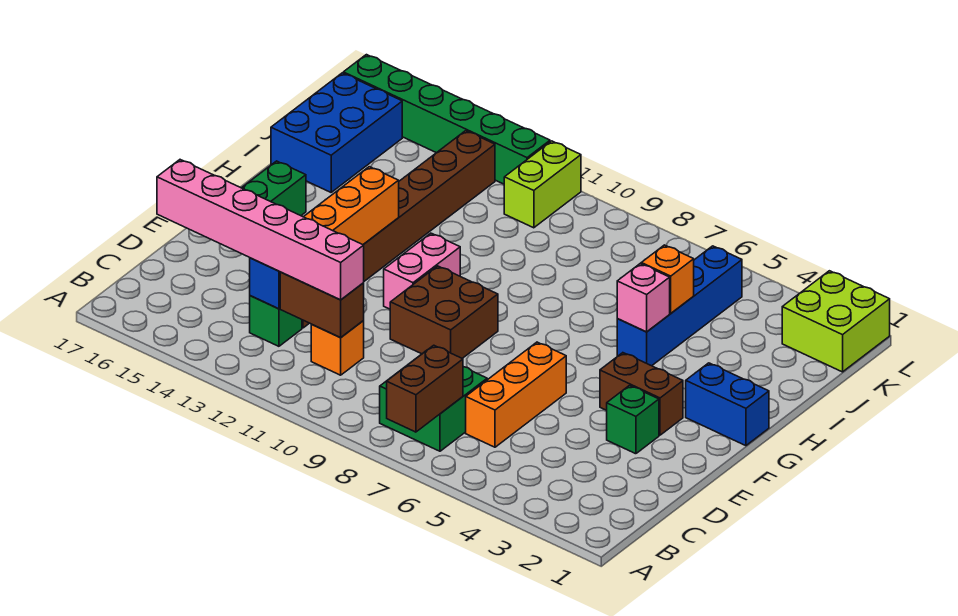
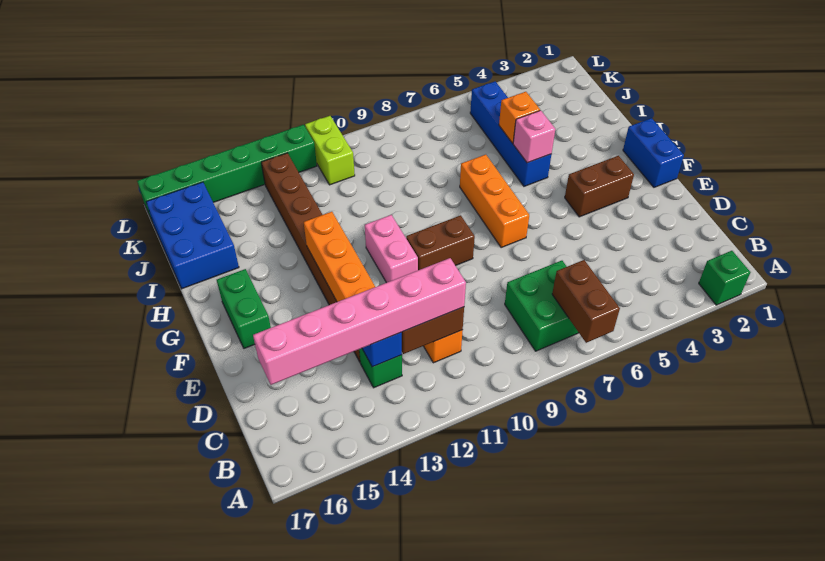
orange 1x3 brick [466,342,566,447] -> orange 1x3 brick moved to [460,155,529,248]
green 1x1 brick [607,385,659,454] -> green 1x1 brick moved to [699,251,750,305]
brown 2x2 brick [390,266,498,358] -> brown 1x2 brick [406,215,475,270]
blue 1x2 brick [686,363,769,446] -> blue 1x2 brick turned to [623,118,684,187]
lime 2x2 brick [782,271,890,372] -> none

